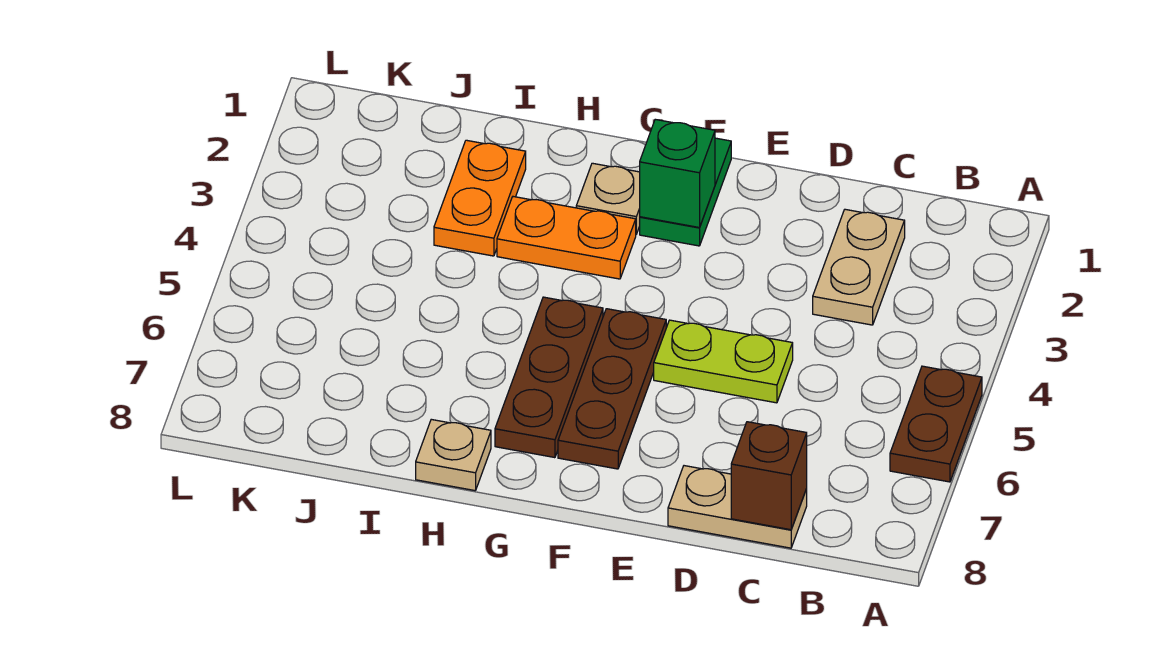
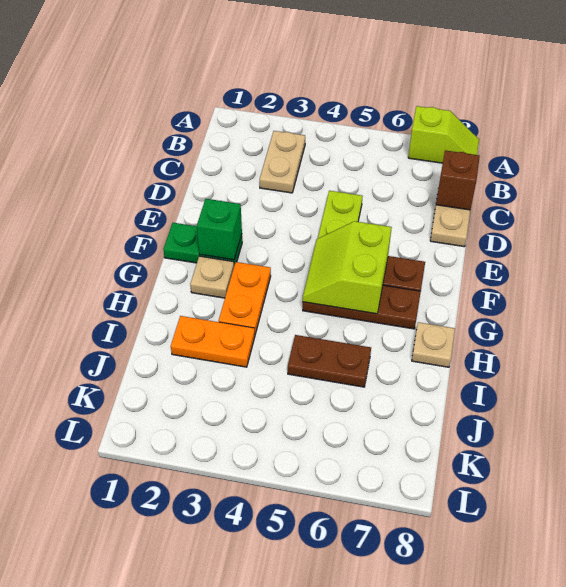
brown 1x2 plate [890,366,982,482] -> brown 1x2 plate moved to [288,335,371,387]
none -> lime 1x2 slope [408,106,479,163]
tan 1x2 plate [813,209,905,325] -> tan 1x2 plate turned to [260,131,305,193]
none -> lime 2x2 slope [303,221,392,314]

